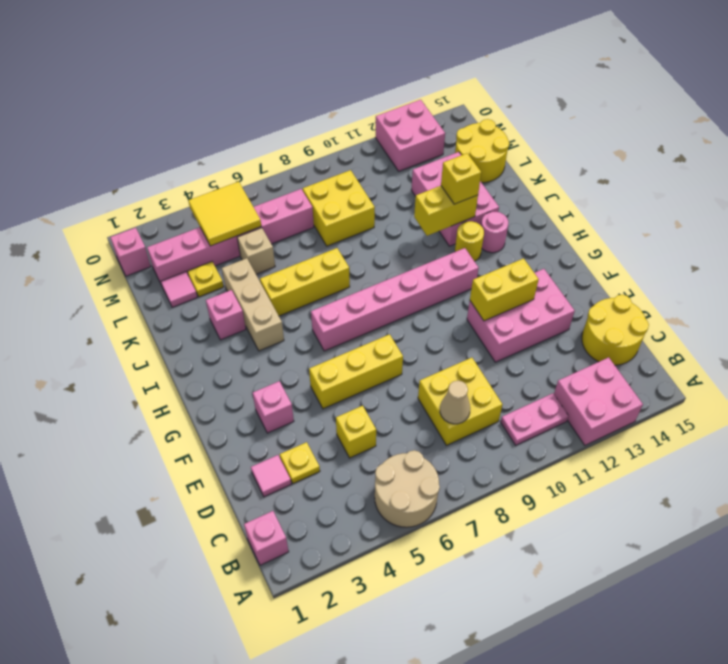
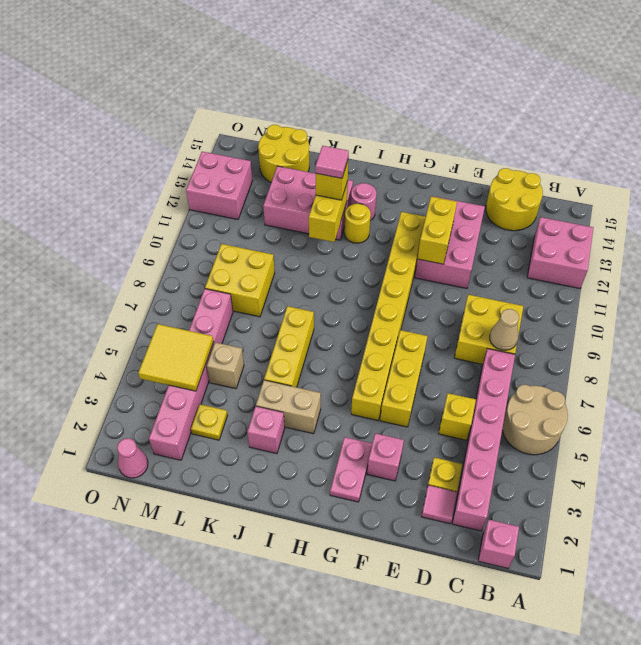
pink 1x2 plate [501,393,568,445] -> pink 1x2 plate moved to [330,437,372,502]
none -> yellow 1x8 brick [351,212,426,420]
pink 1x6 brick [311,248,479,351] -> pink 1x6 brick moved to [452,349,515,531]
tan 1x3 brick [222,258,284,351] -> tan 1x2 brick [256,380,321,434]
pink 1x1 tile [161,272,197,307] -> pink 1x1 tile moved to [315,146,349,178]
pink 1x1 brick [110,228,151,276] -> pink 1x1 cone [117,438,148,478]

